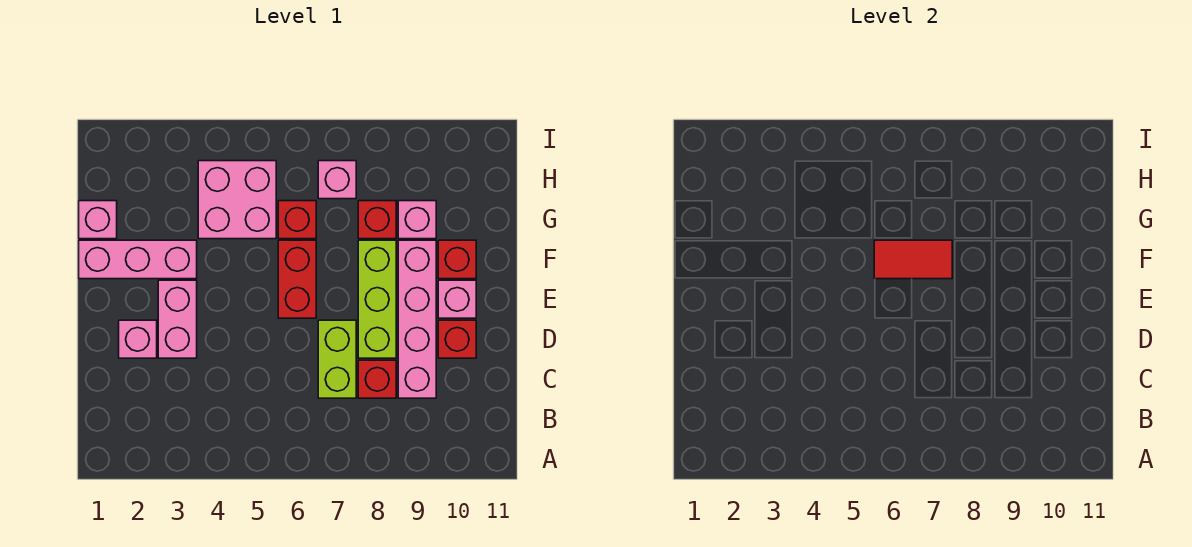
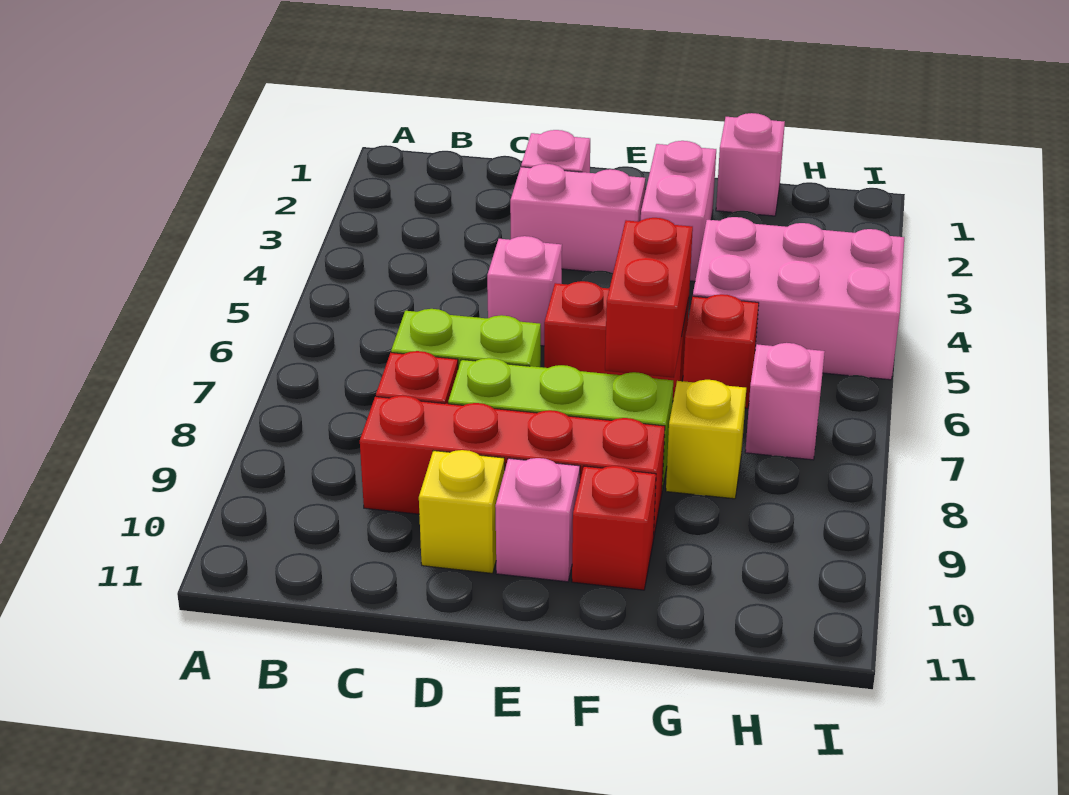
pink 1x4 brick [398,240,436,398] -> red 1x4 brick [360,395,665,539]
red 1x1 brick [438,320,476,358] -> yellow 1x1 brick [419,450,505,573]
pink 1x3 brick [79,240,197,279] -> pink 1x2 brick [641,141,716,281]
red 1x2 tile [874,240,952,279] -> red 1x2 brick [605,218,693,378]
pink 2x2 brick [198,161,276,239] -> pink 2x3 brick [693,217,904,380]
red 1x1 brick [358,201,396,239] -> yellow 1x1 brick [666,380,746,499]
pink 1x1 brick [398,201,436,239] -> pink 1x1 brick moved to [487,236,562,346]

